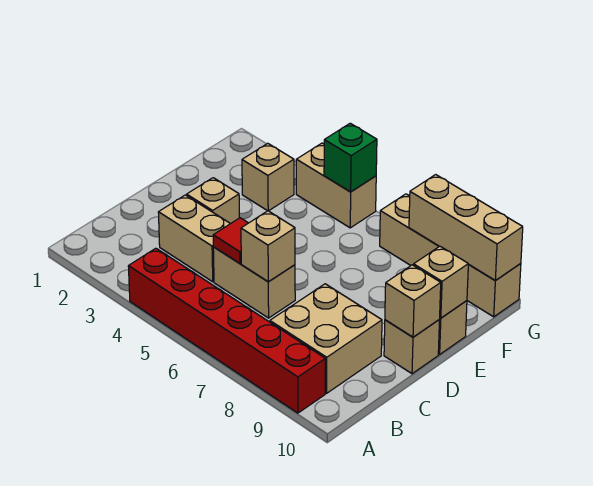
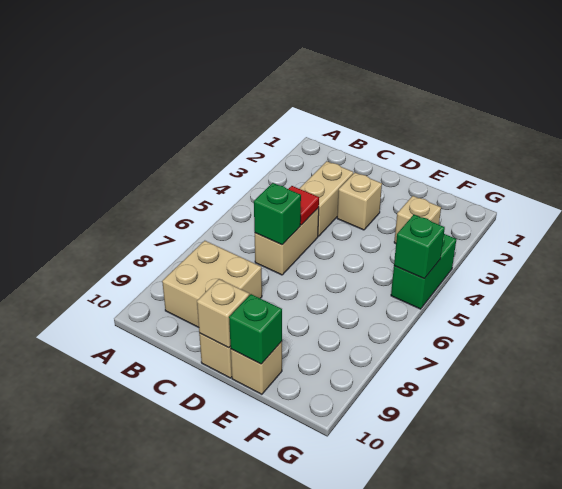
red 1x6 brick [128,248,325,413] -> none
tan 1x1 brick [241,211,295,282] -> green 1x1 brick [254,183,301,245]
tan 1x1 brick [414,246,469,318] -> green 1x1 brick [229,294,282,364]
tan 1x2 brick [296,143,376,228] -> green 1x2 brick [391,234,456,309]
tan 1x4 brick [380,194,521,317] -> none
tan 1x3 brick [409,175,523,281] -> none

